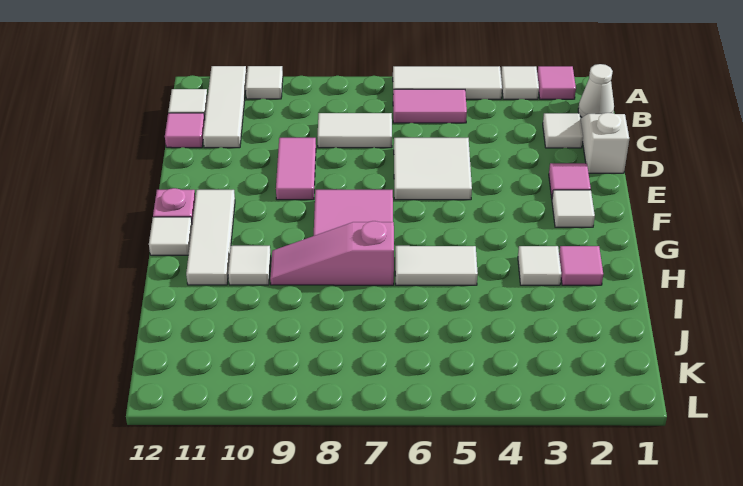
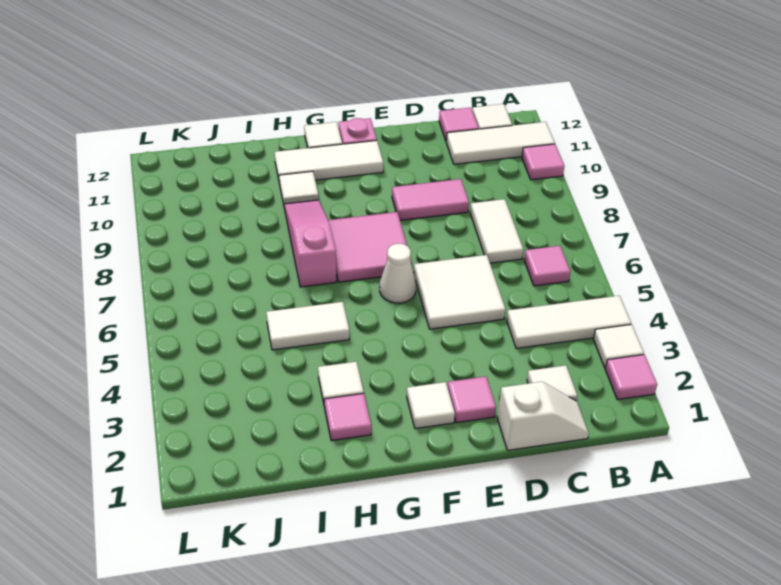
white 1x3 tile [393,66,502,99] -> white 1x3 tile turned to [507,296,631,348]
white 1x1 tile [246,66,283,99] -> pink 1x1 tile [522,144,564,180]
white 1x1 cone [578,64,614,117] -> white 1x1 cone moved to [380,244,416,303]
pink 1x2 tile [393,89,467,123] -> pink 1x1 tile [524,246,570,286]
white 1x2 tile [395,246,478,285] -> white 1x2 tile turned to [266,302,349,350]

